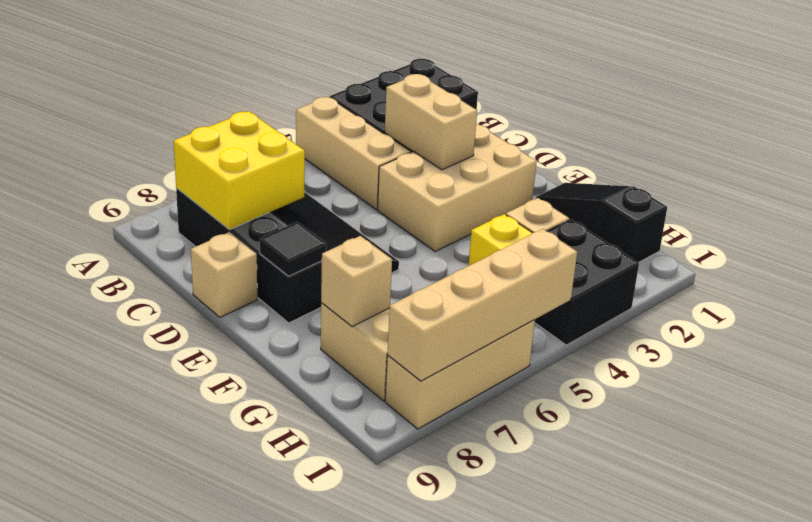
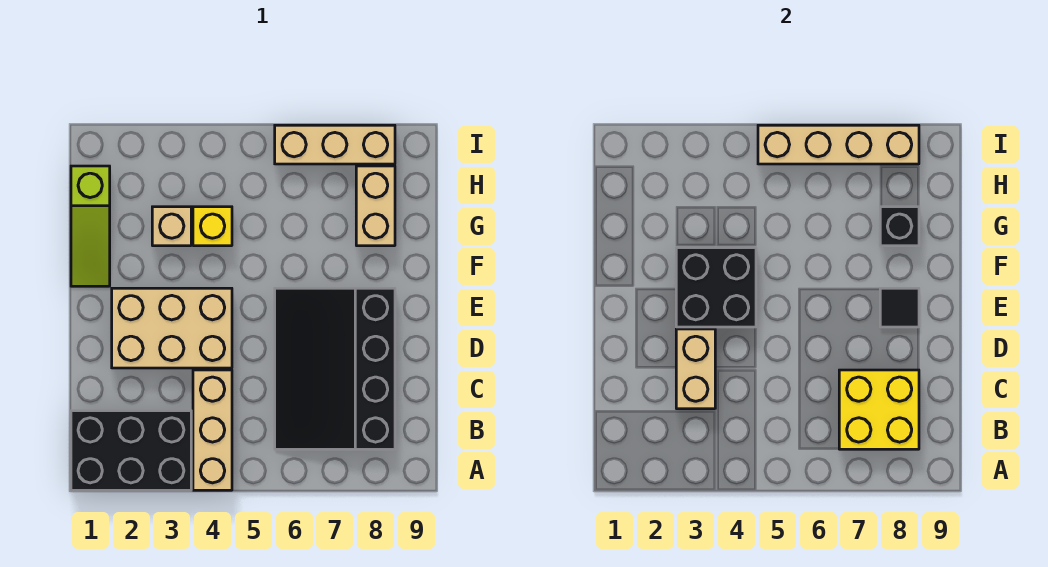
tan 1x1 brick [191,232,257,317] -> none
black 1x3 slope [536,183,667,263] -> lime 1x3 slope [71,166,110,286]
tan 1x1 brick [321,236,392,327] -> black 1x1 brick [880,207,919,246]
black 2x2 brick [535,219,639,345] -> black 2x2 brick moved to [676,248,756,327]

